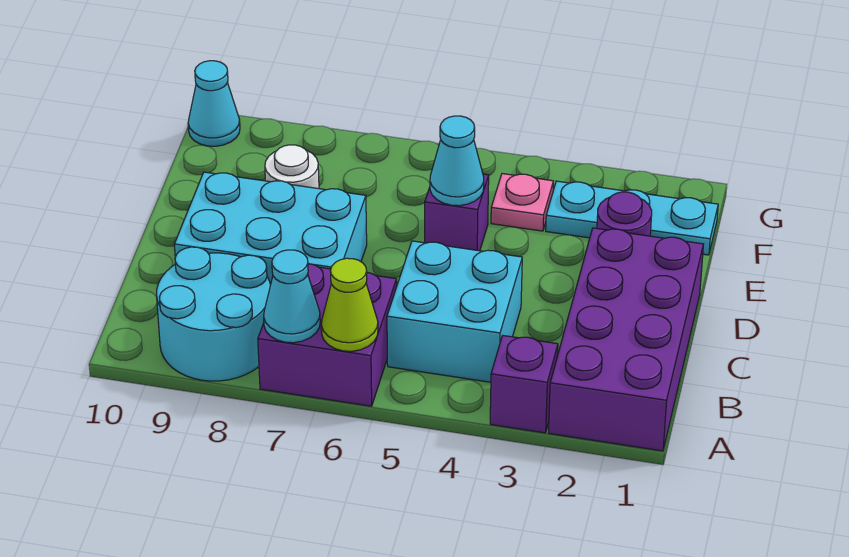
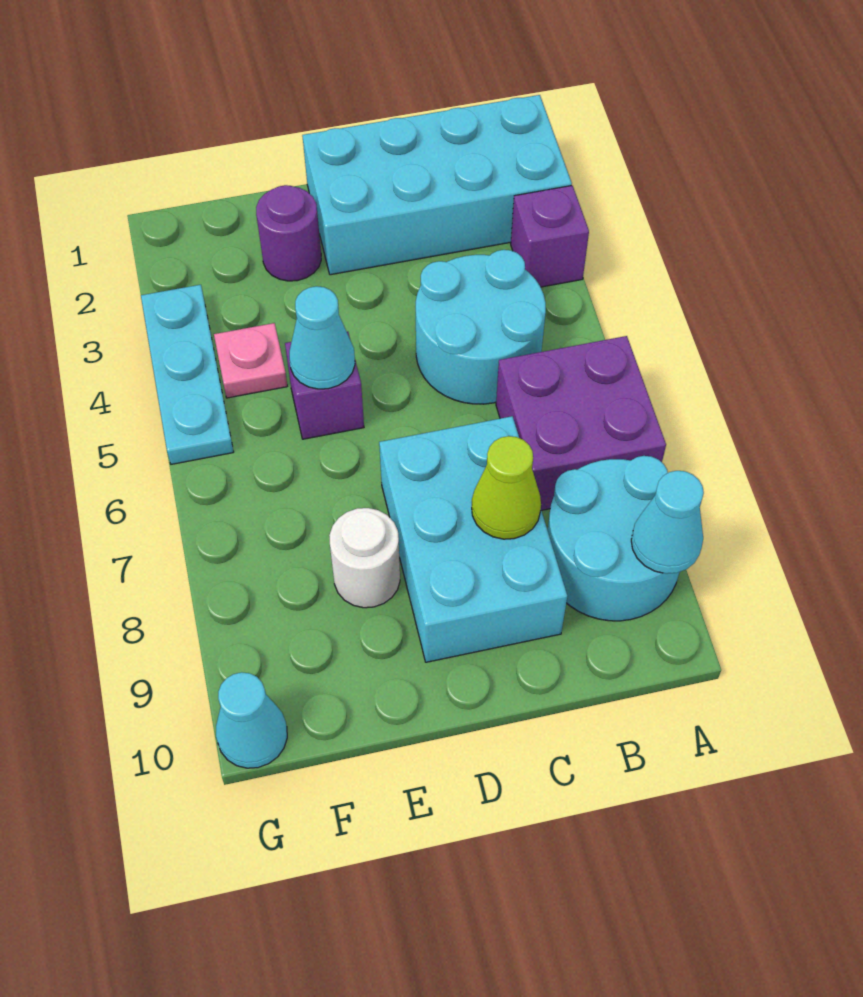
purple 2x4 brick [549,228,703,451] -> cyan 2x4 brick [302,95,572,275]
lime 1x1 cone [321,258,378,351] -> lime 1x1 cone moved to [472,436,541,539]
cyan 1x1 cone [264,250,320,343] -> cyan 1x1 cone moved to [631,471,704,574]
cyan 2x2 brick [387,241,522,382] -> cyan 2x2 round brick [416,250,546,404]
cyan 1x3 plate [546,181,718,255] -> cyan 1x3 plate moved to [141,285,234,464]

